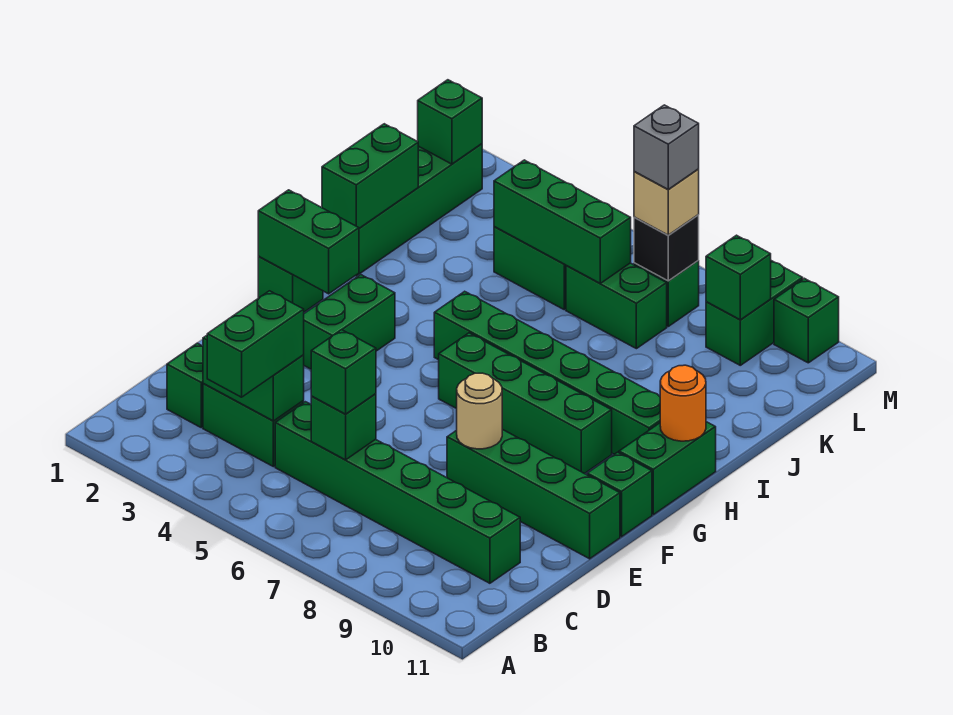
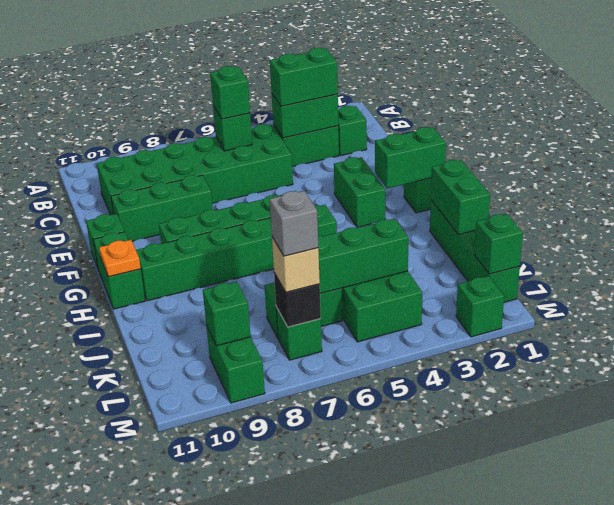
green 1x2 brick [207,291,304,397] -> green 1x2 brick turned to [270,48,338,106]
green 1x6 brick [275,402,520,583] -> green 2x6 brick [97,124,293,215]
green 1x4 brick [447,429,620,559] -> green 1x3 brick [111,175,213,241]
tan 1x1 round brick [457,373,502,449] -> none
orange 1x1 round brick [660,365,706,441] -> orange 1x1 plate [99,240,141,277]
green 1x1 brick [774,278,839,363] -> green 1x1 brick moved to [456,276,504,337]

